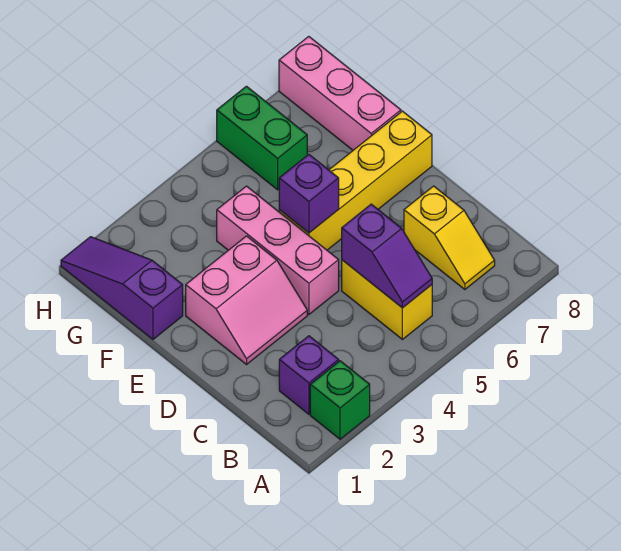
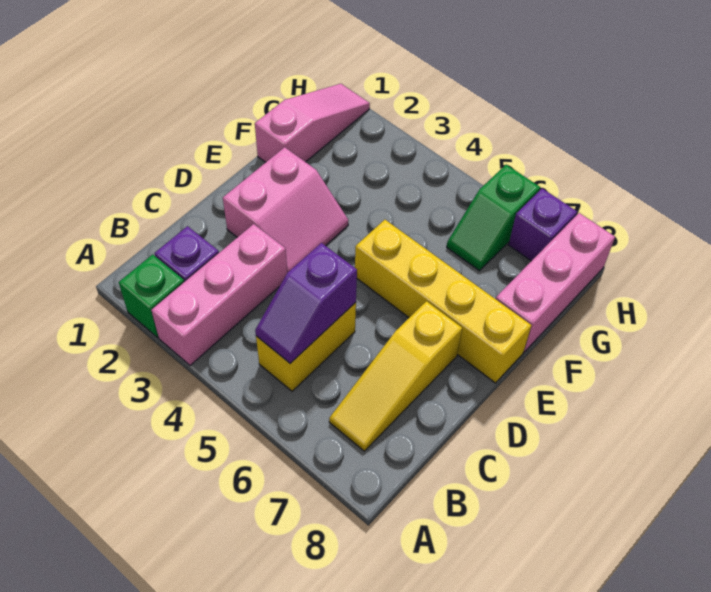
yellow 1x2 slope [404,186,495,290] -> yellow 1x3 slope [329,301,462,451]
pink 2x2 slope [186,236,307,364] -> pink 2x2 slope turned to [223,147,348,273]
pink 1x3 brick [217,186,339,314] -> pink 1x3 brick moved to [151,224,287,366]
purple 1x1 brick [279,154,339,233] -> purple 1x1 brick moved to [509,188,577,261]
purple 1x3 slope [61,237,183,339] -> pink 1x3 slope [255,84,370,162]
green 1x2 brick [217,86,307,190] -> green 1x2 slope [447,165,540,271]

